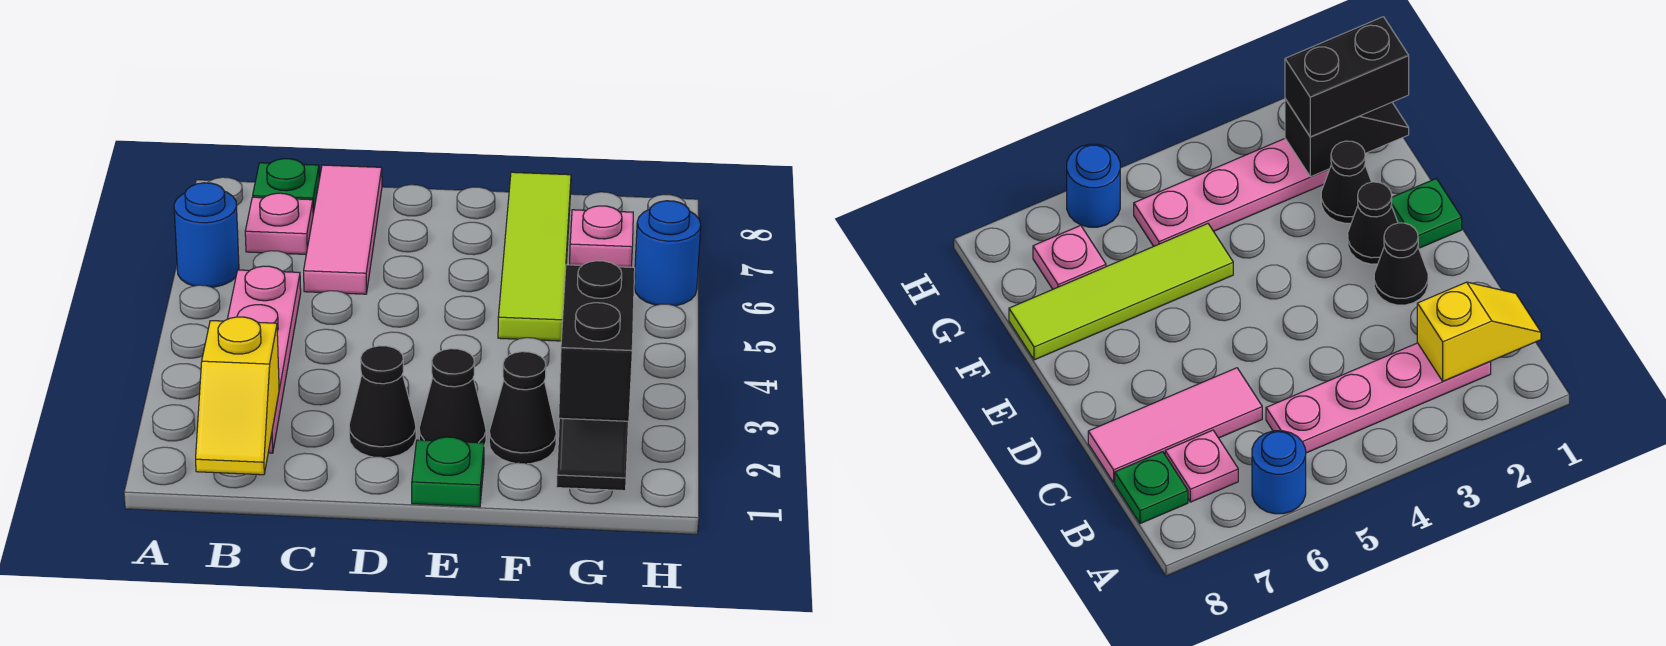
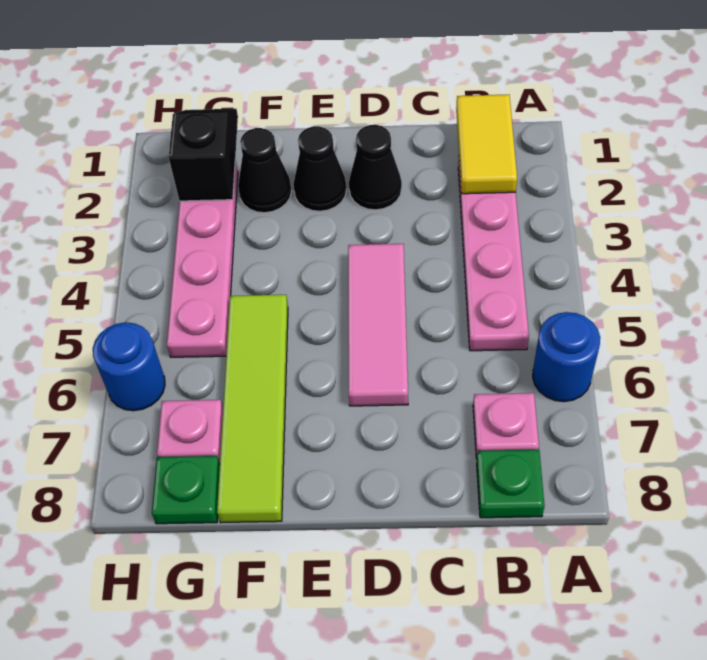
yellow 1x2 slope [196,317,279,475] -> yellow 1x2 tile [456,95,517,194]
pink 1x3 tile [304,165,382,294] -> pink 1x3 tile moved to [348,244,408,406]
green 1x1 plate [412,437,484,507] -> green 1x1 plate moved to [152,456,220,524]
black 1x2 brick [559,261,635,421] -> none

